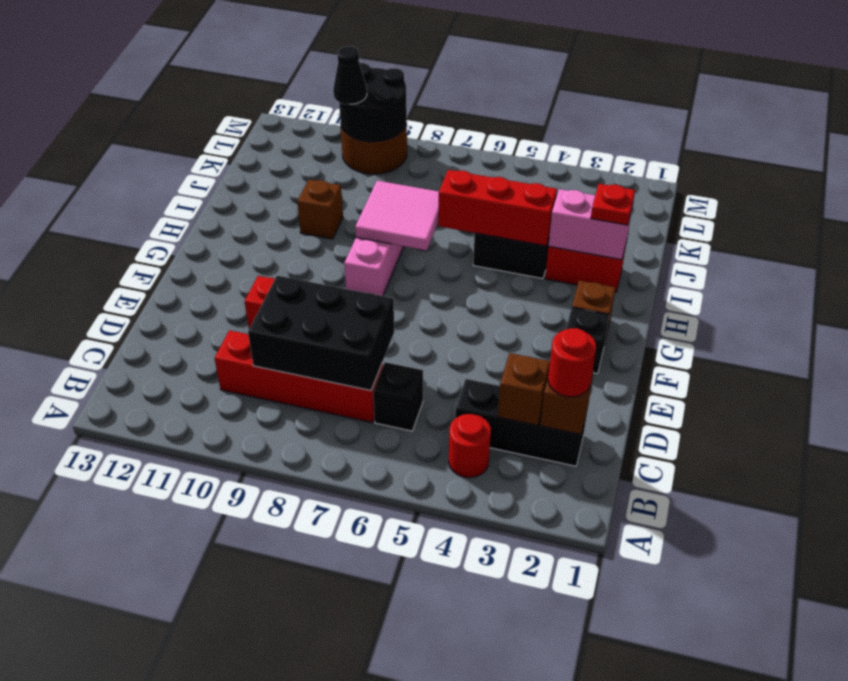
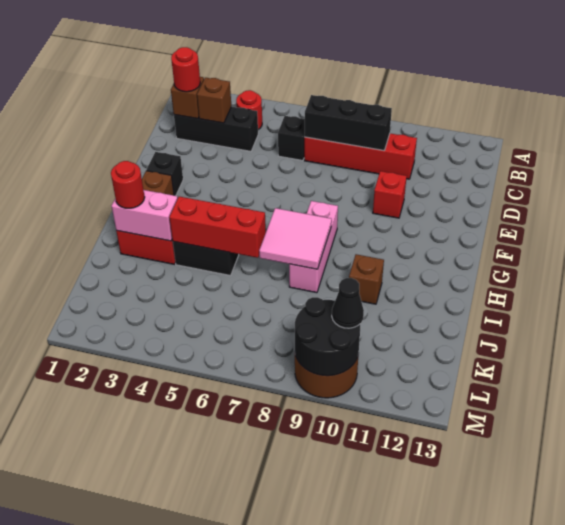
black 2x3 brick [248,276,394,390] -> black 1x3 brick [304,95,392,151]
red 1x1 plate [591,184,635,225] -> red 1x1 round brick [111,161,145,208]

